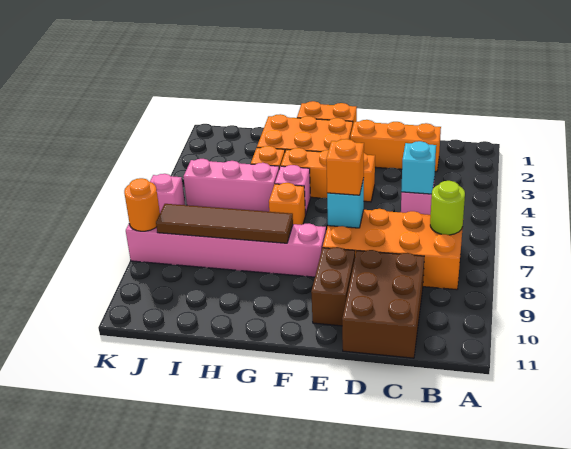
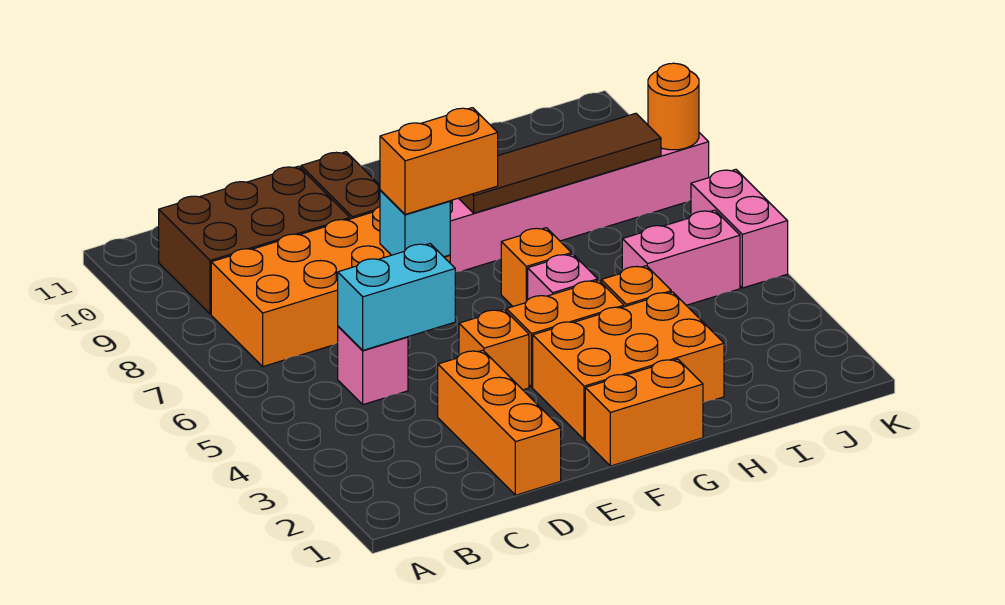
lime 1x1 round brick [430,181,465,235] -> none
orange 1x3 brick [350,120,441,172] -> orange 1x3 brick turned to [438,350,561,495]
cyan 1x1 brick [401,141,436,194] -> cyan 1x2 brick [338,244,455,350]
brown 2x3 brick [342,250,424,358] -> brown 2x3 brick turned to [159,166,350,314]
orange 1x1 brick [326,139,364,195] -> orange 1x2 brick [380,108,498,214]
pink 1x3 brick [183,159,279,212] -> pink 1x2 brick [622,210,740,305]
pink 1x1 brick [150,174,185,213] -> pink 1x2 brick [691,169,788,288]

